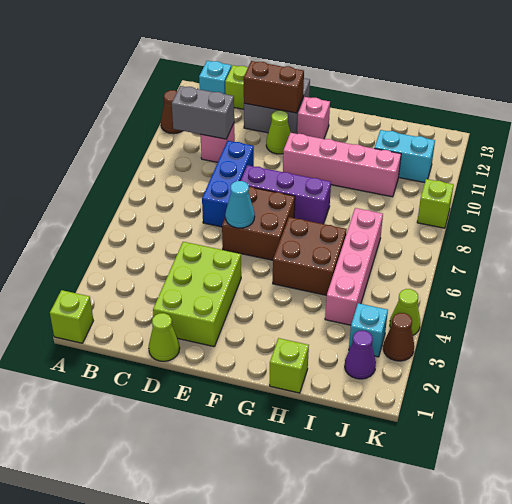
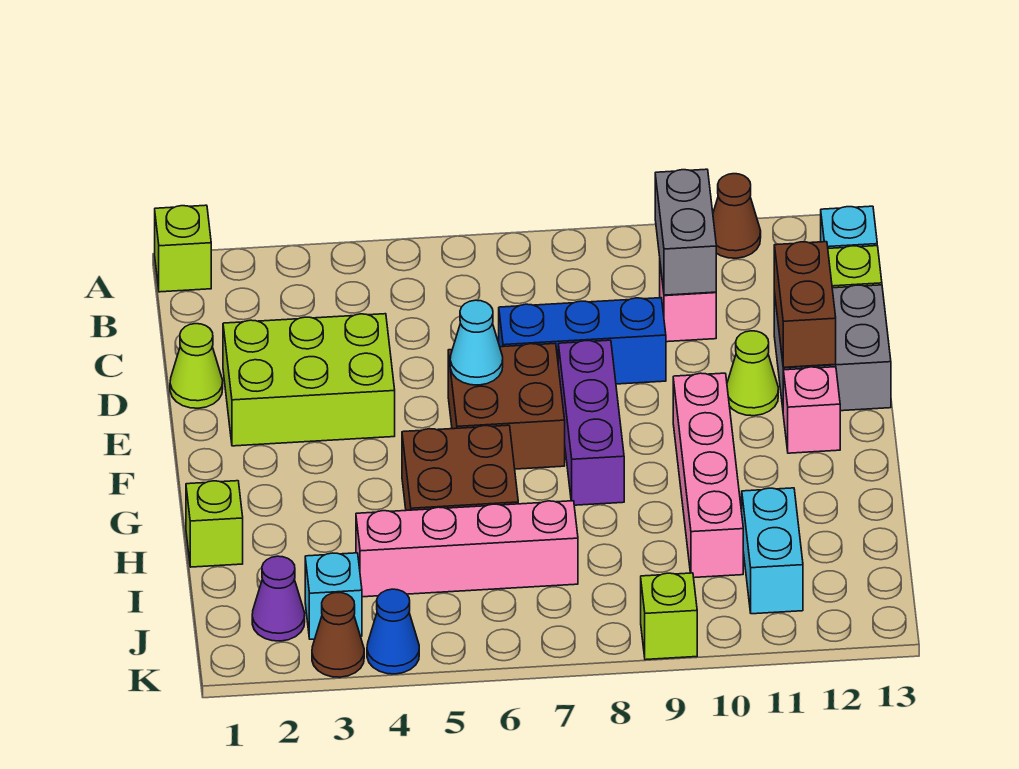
lime 1x1 cone [390,289,420,335] -> blue 1x1 cone [367,589,419,674]

